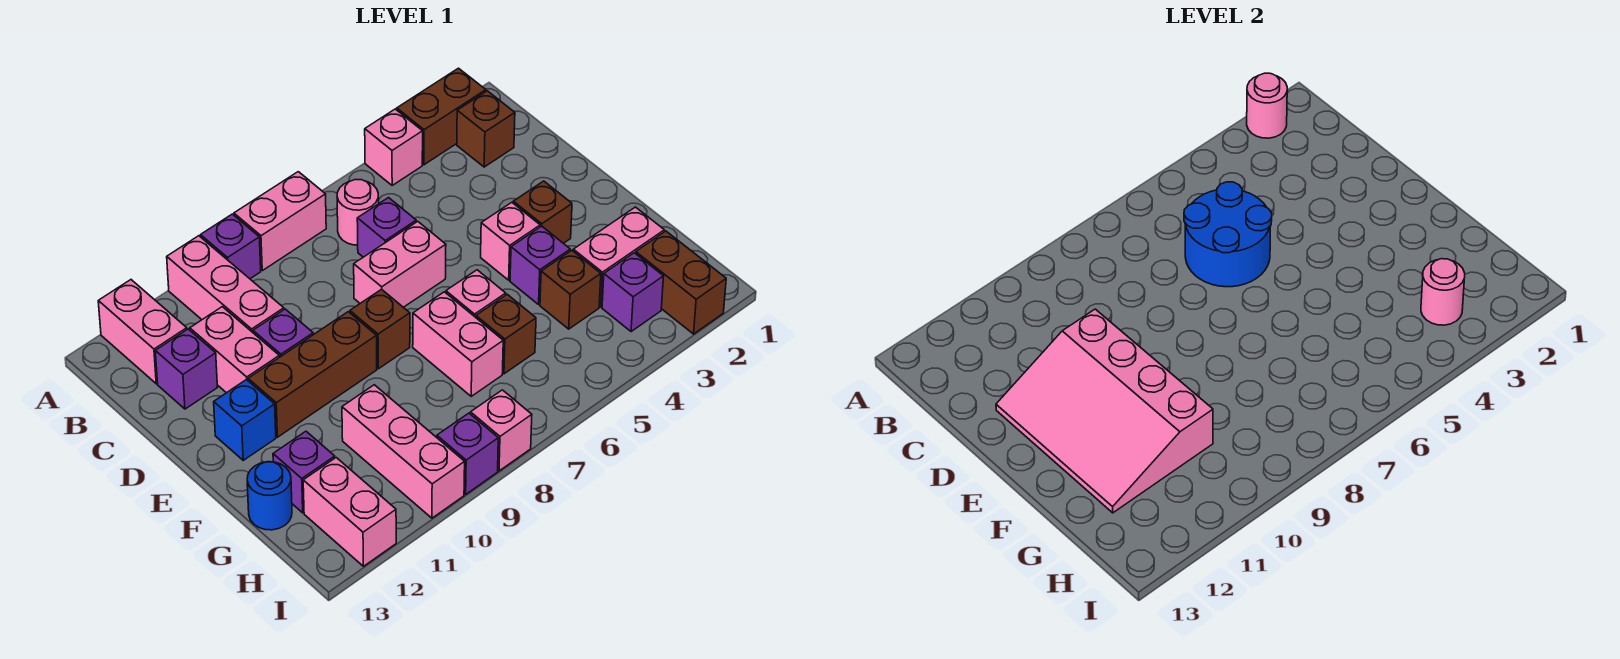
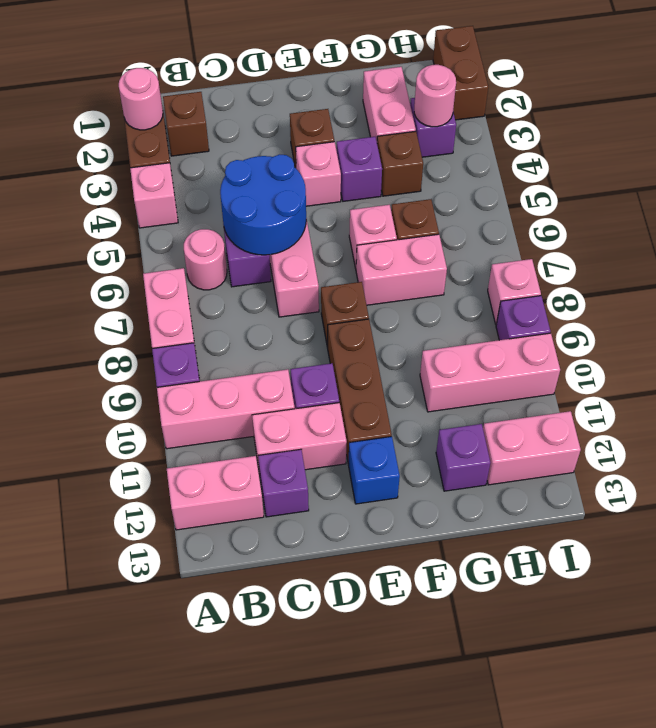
pink 3x4 slope [996,309,1213,513] -> none
blue 1x1 round brick [247,462,292,530] -> none
brown 1x2 brick [636,231,726,334] -> brown 1x2 brick turned to [433,26,488,120]

